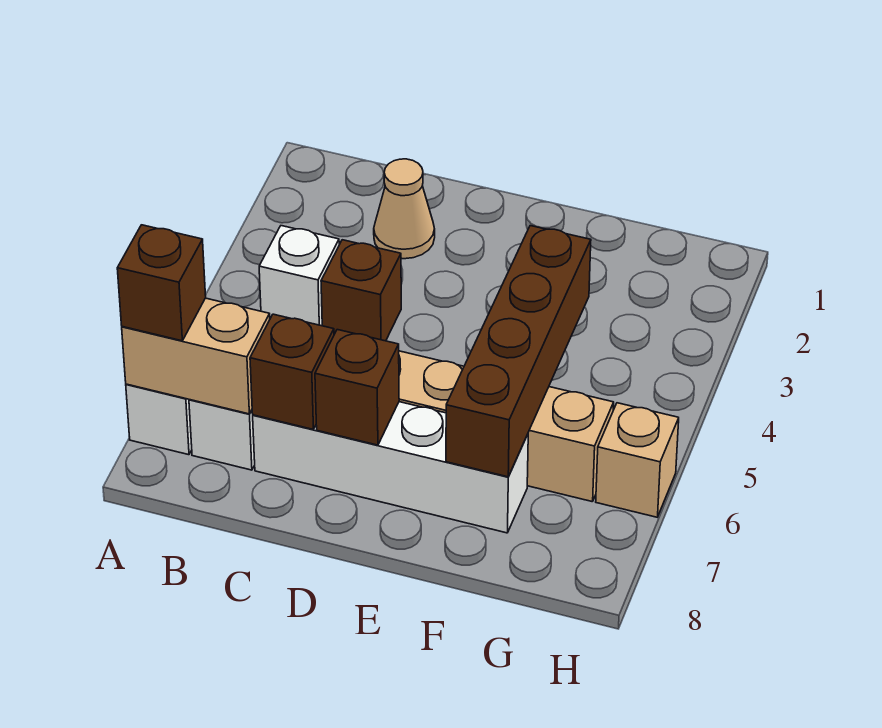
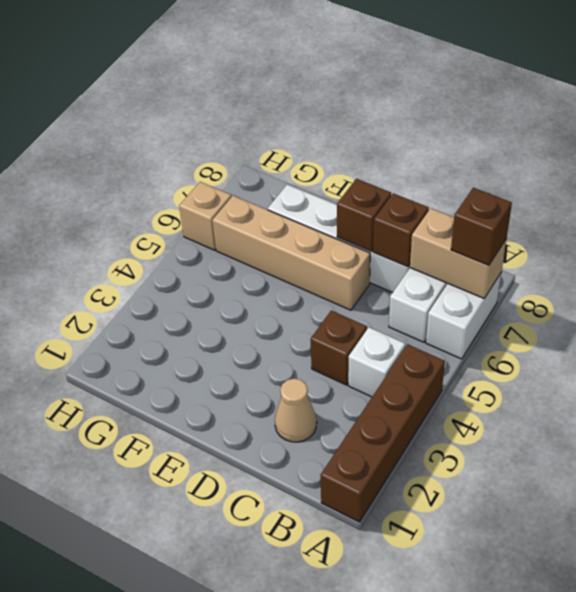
brown 1x4 brick [446,226,591,477] -> brown 1x4 brick moved to [320,344,445,522]

